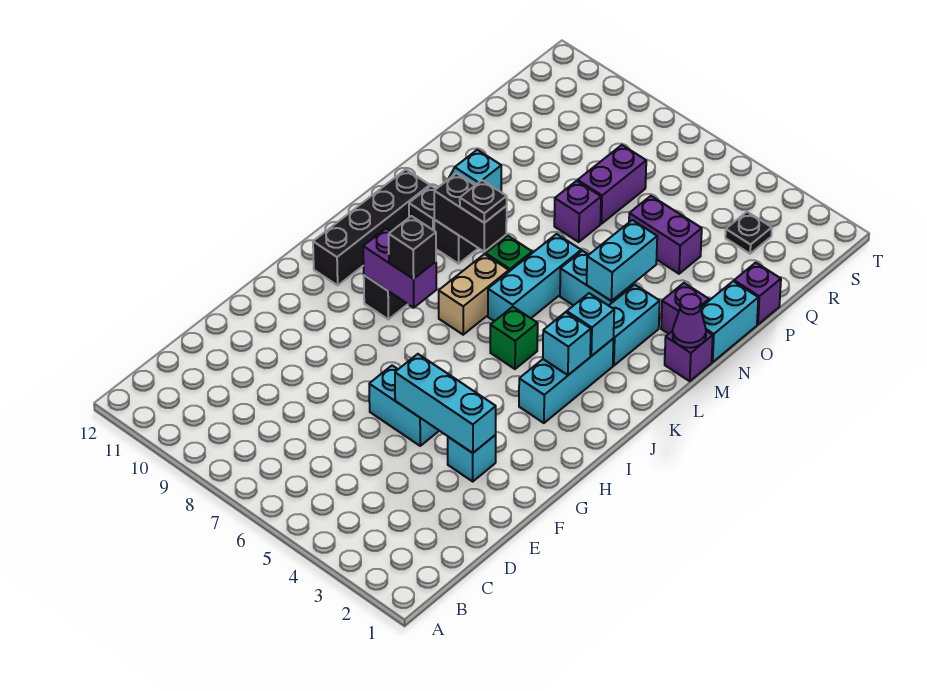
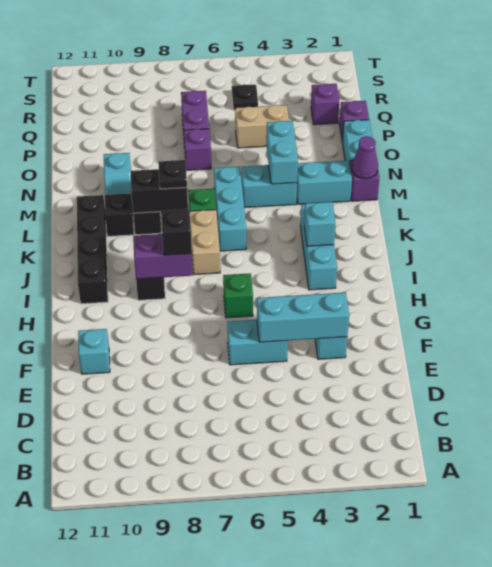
green 1x1 brick [490,307,538,369] -> green 1x1 brick moved to [223,273,253,318]
cyan 1x1 brick [567,293,614,356] -> cyan 1x1 brick moved to [78,329,110,374]
cyan 1x2 brick [609,285,660,366] -> cyan 1x2 brick turned to [297,160,352,204]
purple 1x1 brick [661,283,709,334] -> purple 1x1 brick moved to [311,84,339,125]
purple 1x2 brick [629,196,702,274] -> tan 1x2 brick [235,105,289,148]
black 1x1 plate [725,212,772,254] -> black 1x1 plate moved to [232,84,258,110]

